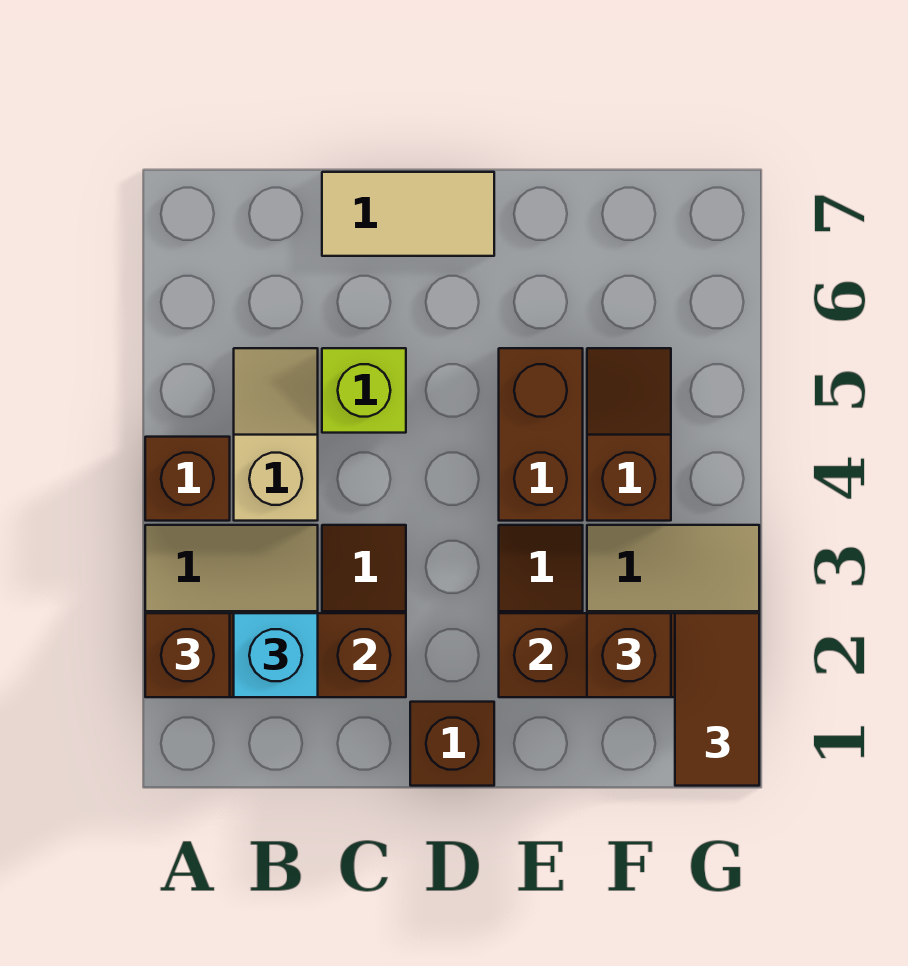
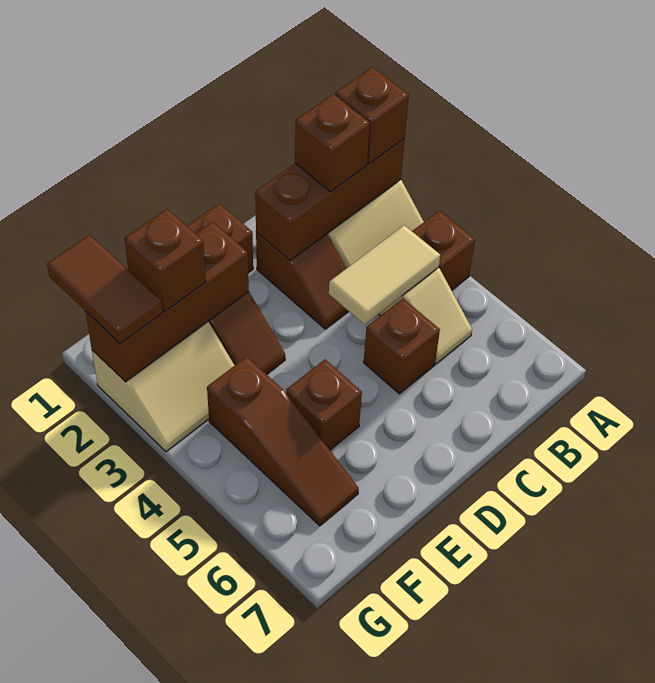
cyan 1x1 brick [234,613,318,697] -> brown 1x1 brick [295,94,370,192]
lime 1x1 brick [322,348,406,433] -> brown 1x1 brick [364,299,440,394]
tan 1x2 tile [322,172,494,256] -> tan 1x2 tile moved to [329,225,440,324]
brown 1x2 brick [499,348,583,521] -> brown 1x1 brick [286,360,362,450]
brown 1x2 slope [587,348,671,521] -> brown 1x3 slope [207,357,359,526]

